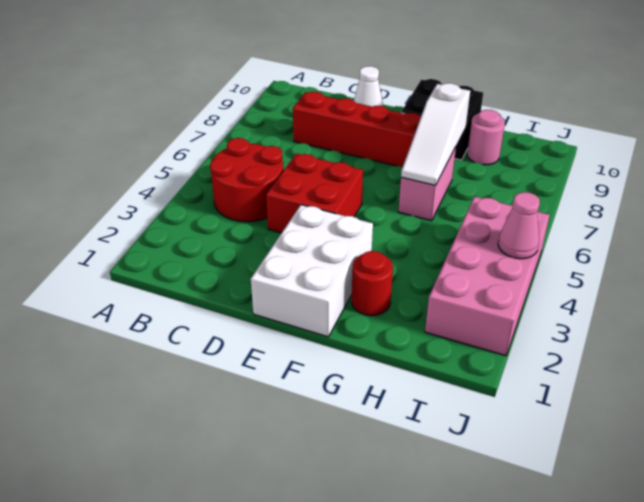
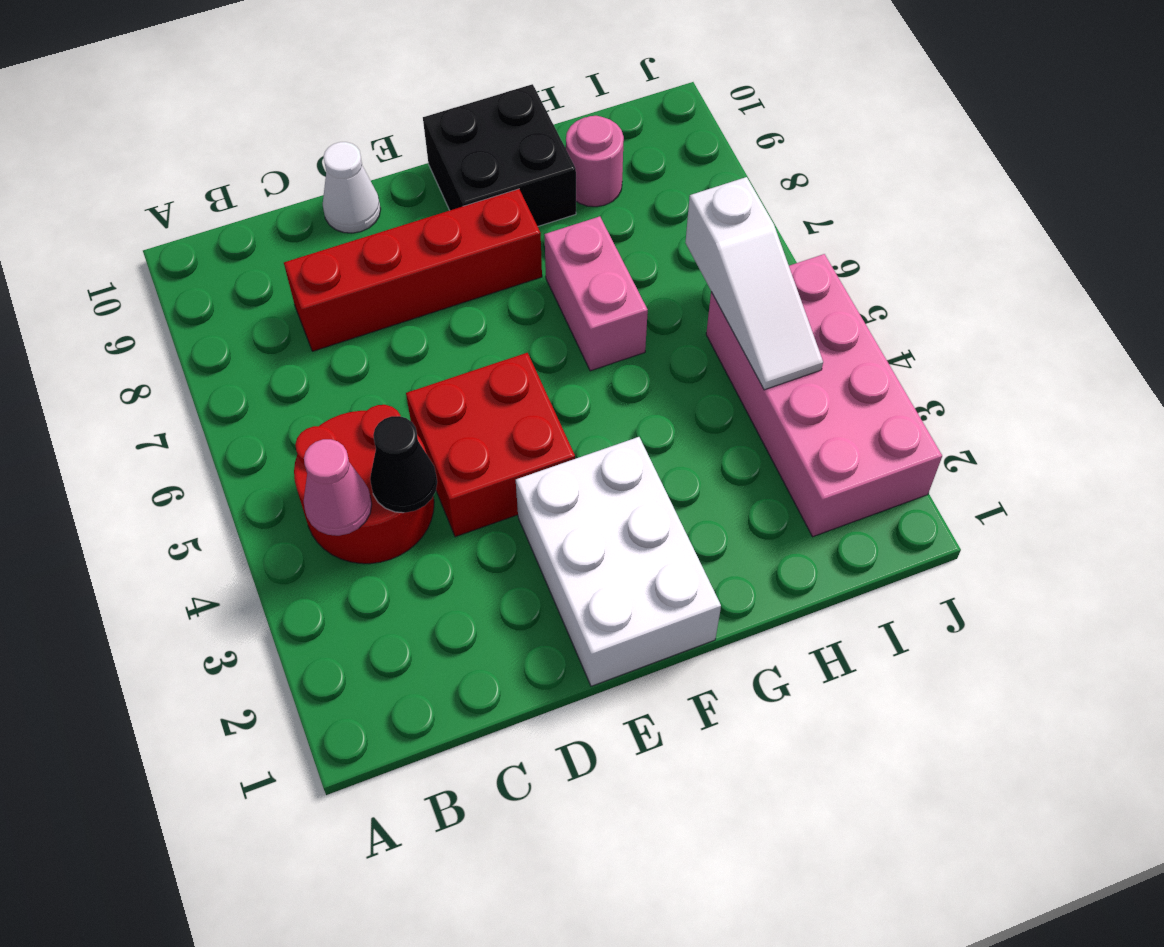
none -> black 1x1 cone [370,416,437,513]
red 1x1 round brick [352,251,393,316] -> none
white 1x3 slope [401,83,470,186] -> white 1x3 slope moved to [685,177,823,390]
pink 1x1 cone [498,192,540,259] -> pink 1x1 cone moved to [304,439,372,536]

